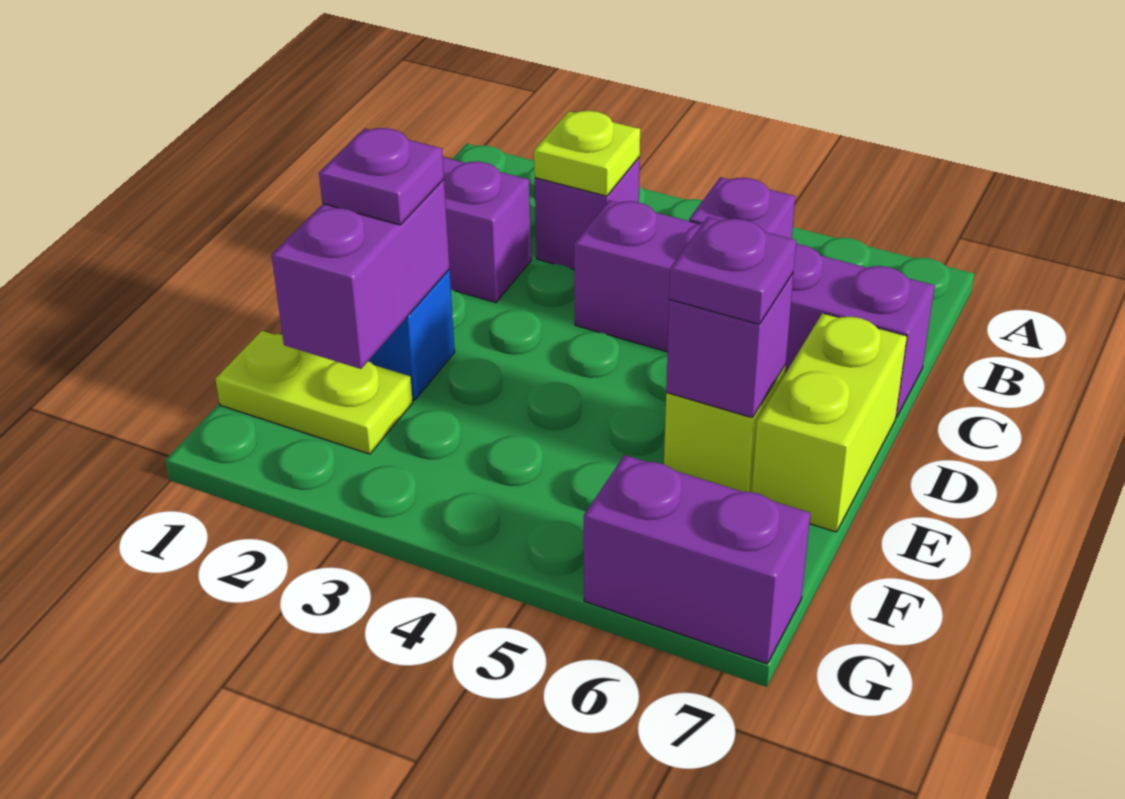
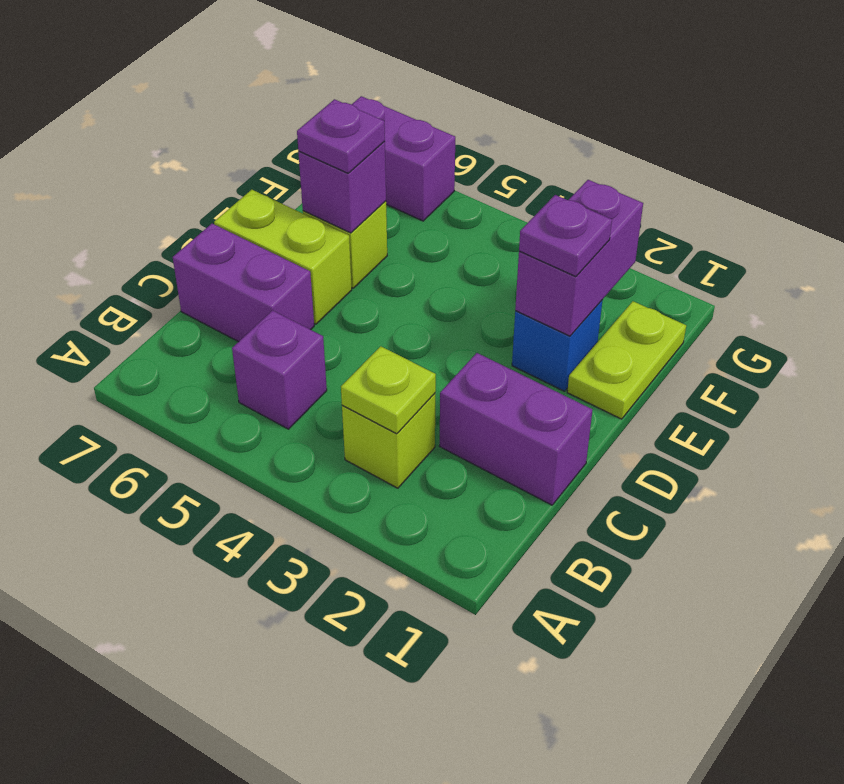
purple 1x1 brick [535,157,640,269] -> lime 1x1 brick [342,394,435,488]
purple 1x4 brick [574,200,935,418] -> purple 1x2 brick [173,224,314,342]
lime 1x2 brick [752,313,907,532] -> lime 1x2 brick turned to [214,190,352,324]
lime 1x2 plate [215,331,413,454] -> lime 1x2 plate turned to [567,301,686,419]

